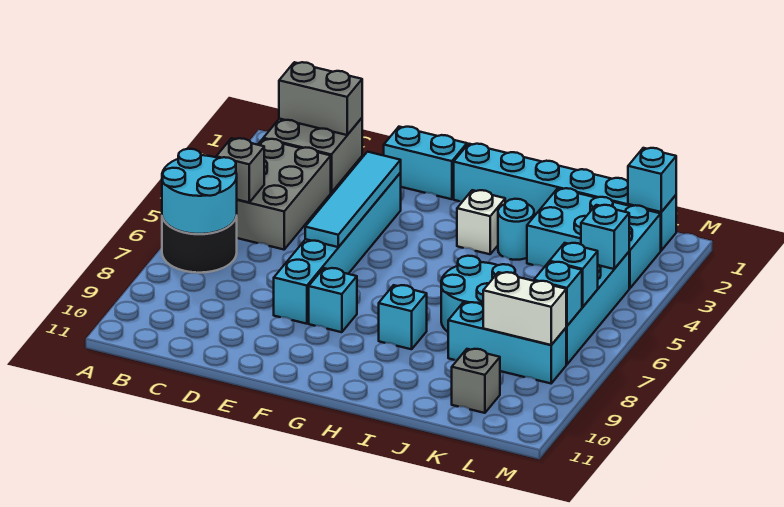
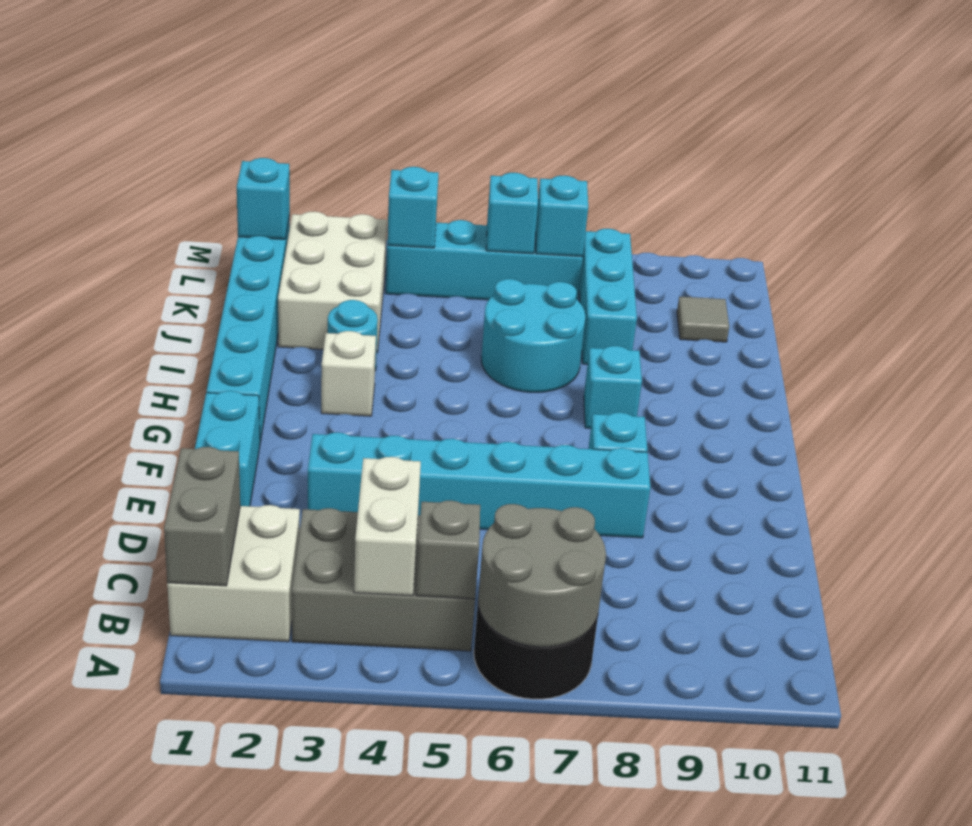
cyan 2x2 round brick [162,149,237,234] -> grey 2x2 round brick [478,504,606,647]
grey 2x2 brick [263,118,362,193] -> white 2x2 brick [167,505,300,642]
cyan 1x4 tile [305,152,401,247] -> none
cyan 2x3 brick [527,188,661,289] -> white 2x3 brick [278,212,387,352]
white 1x2 brick [483,272,566,345] -> white 1x2 brick moved to [354,457,421,596]
grey 1x1 brick [452,349,500,413] -> grey 1x1 tile [677,297,729,342]

